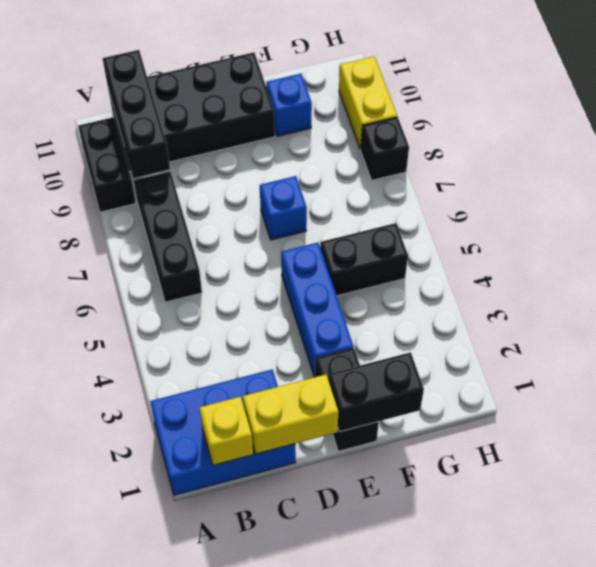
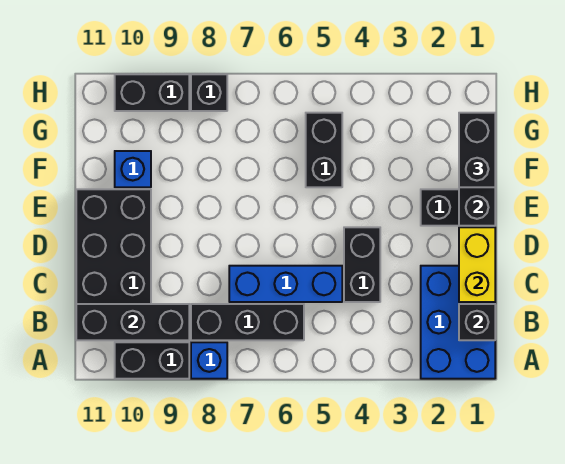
yellow 1x1 brick [200,397,253,465] -> black 1x1 brick [459,304,495,340]
none -> black 1x2 brick [344,227,380,302]
blue 1x3 brick [281,243,354,377] -> blue 1x3 brick moved to [229,266,342,302]
blue 1x1 brick [260,176,307,240] -> blue 1x1 brick moved to [191,342,227,379]
none -> black 1x2 brick [459,113,495,187]
yellow 1x2 brick [339,57,397,149] -> black 1x2 brick [115,74,189,111]

